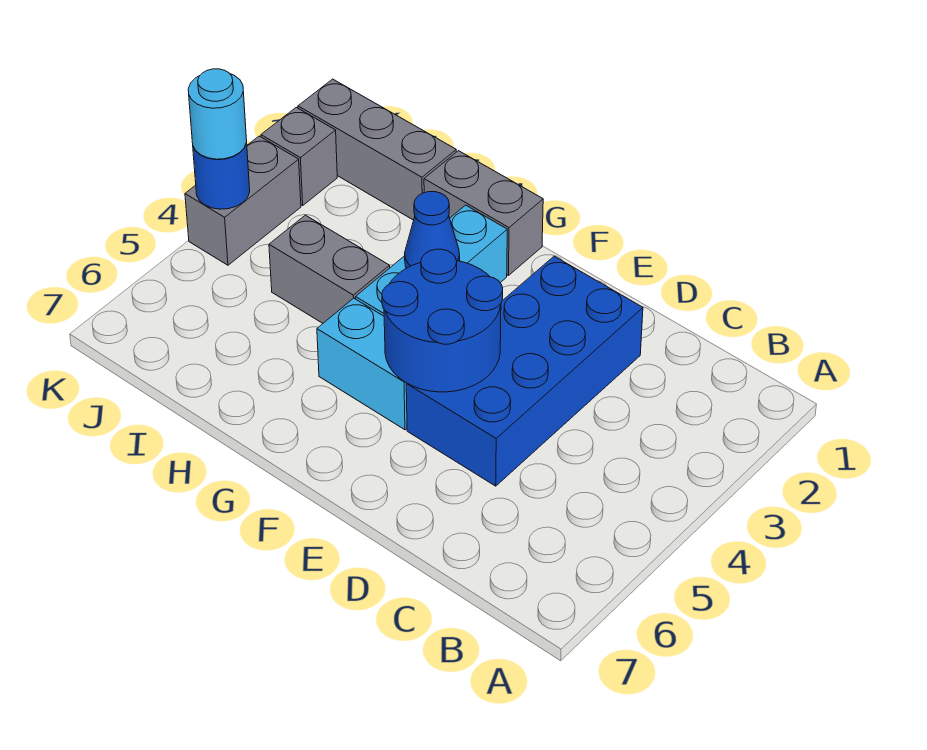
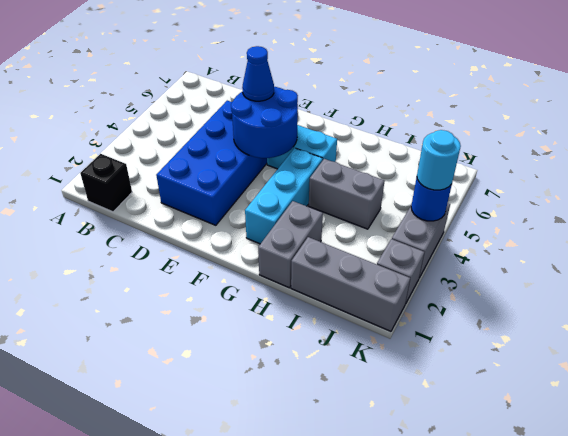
none -> black 1x1 brick [80,154,132,212]
grey 1x2 brick [424,151,543,275] -> grey 1x2 brick turned to [258,201,323,288]
blue 1x1 cone [405,192,460,268] -> blue 1x1 cone moved to [242,46,274,101]

